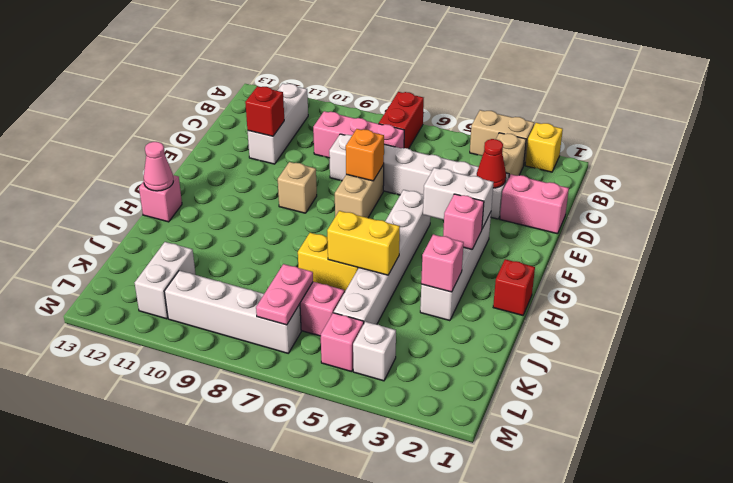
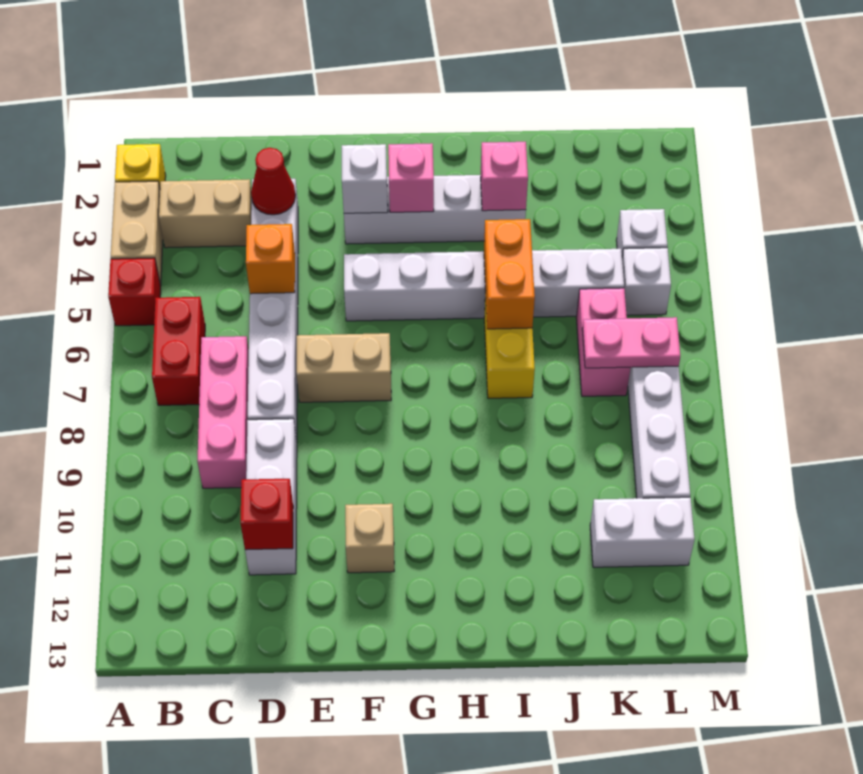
red 1x2 brick [379,92,424,149] -> red 1x2 brick turned to [152,297,205,405]
white 1x3 brick [248,84,308,164] -> white 1x3 brick turned to [245,419,297,575]
pink 1x2 brick [500,174,569,234] -> none
orange 1x1 brick [346,129,384,181] -> orange 1x1 brick moved to [246,224,295,294]
white 1x2 brick [423,168,494,229] -> white 1x1 brick [342,144,388,213]
tan 1x1 brick [278,162,317,213] -> tan 1x1 brick moved to [345,504,394,573]
red 1x1 brick [493,259,535,315] -> red 1x1 brick moved to [108,258,161,326]
pink 1x1 brick [139,175,182,222] -> none
pink 1x1 cone [144,142,173,191] -> none
yellow 1x2 brick [327,211,400,275] -> orange 1x2 brick [484,219,535,329]
pink 1x1 brick [321,313,364,372] -> white 1x1 brick [622,248,671,315]

